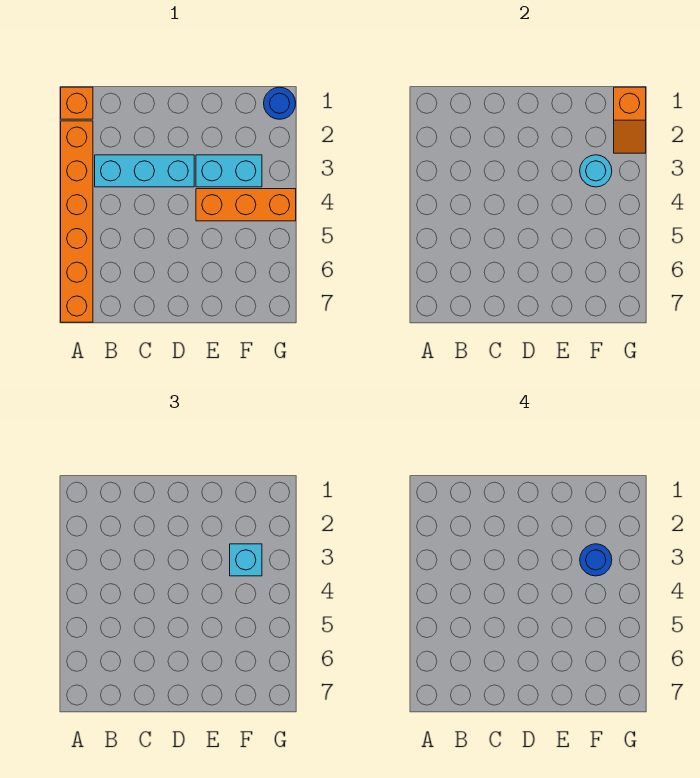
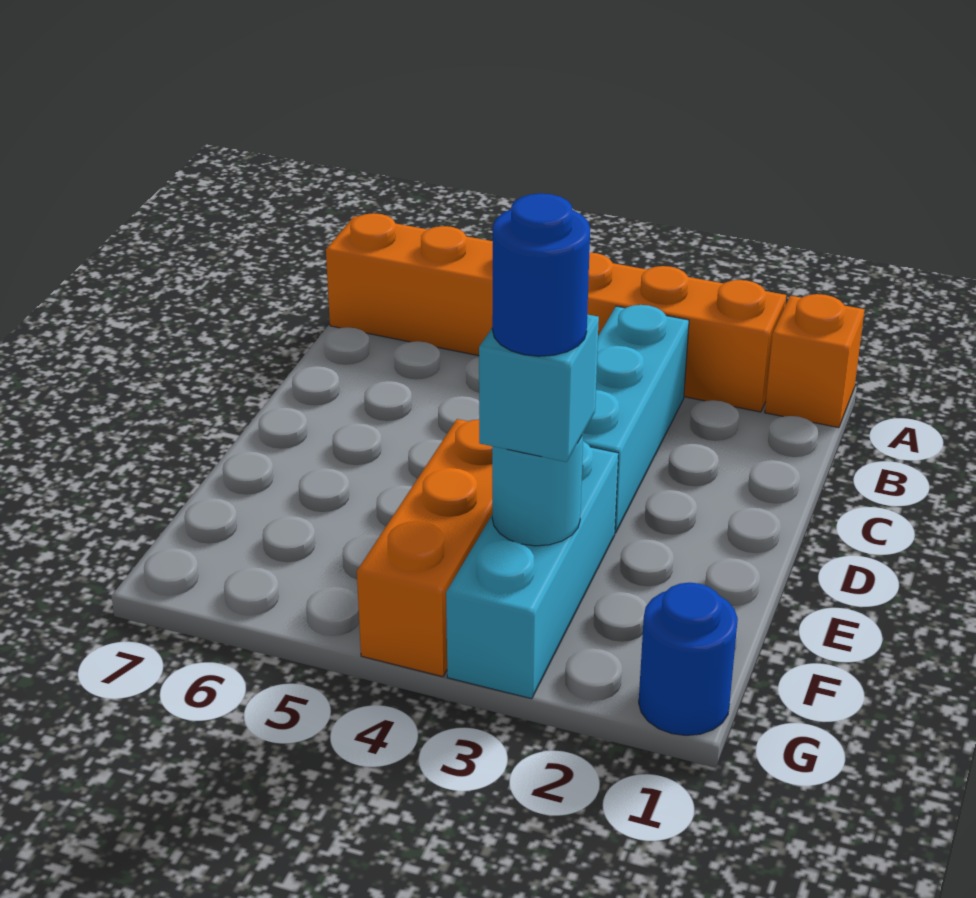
cyan 1x2 brick [196,155,262,187] -> cyan 1x3 brick [446,441,618,699]
orange 1x2 slope [614,87,646,153] -> none

